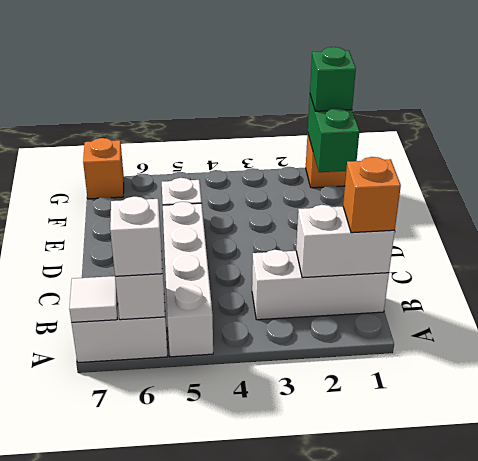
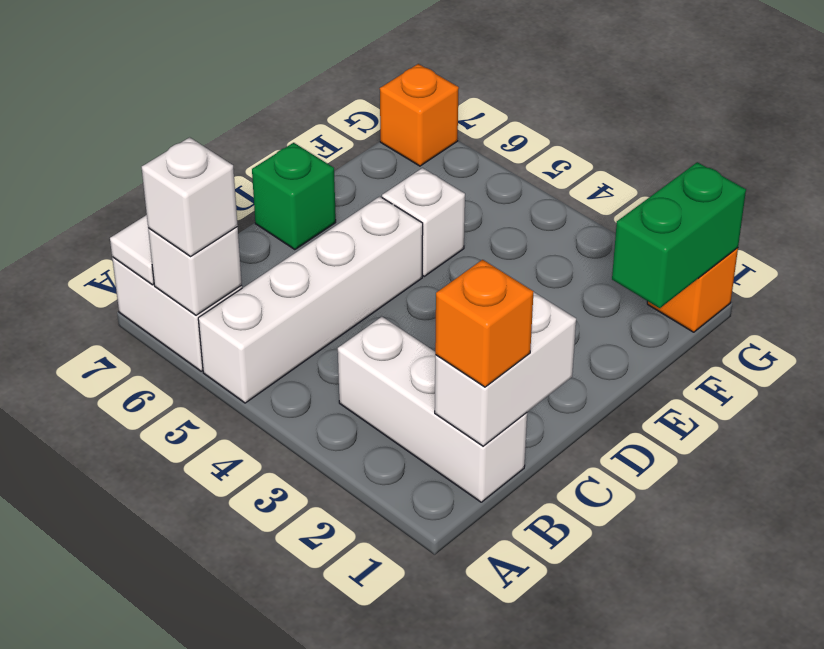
white 1x2 brick [296,205,395,278] -> white 1x2 brick turned to [435,292,576,446]
green 1x1 brick [310,47,356,111] -> green 1x1 brick moved to [252,143,336,250]

